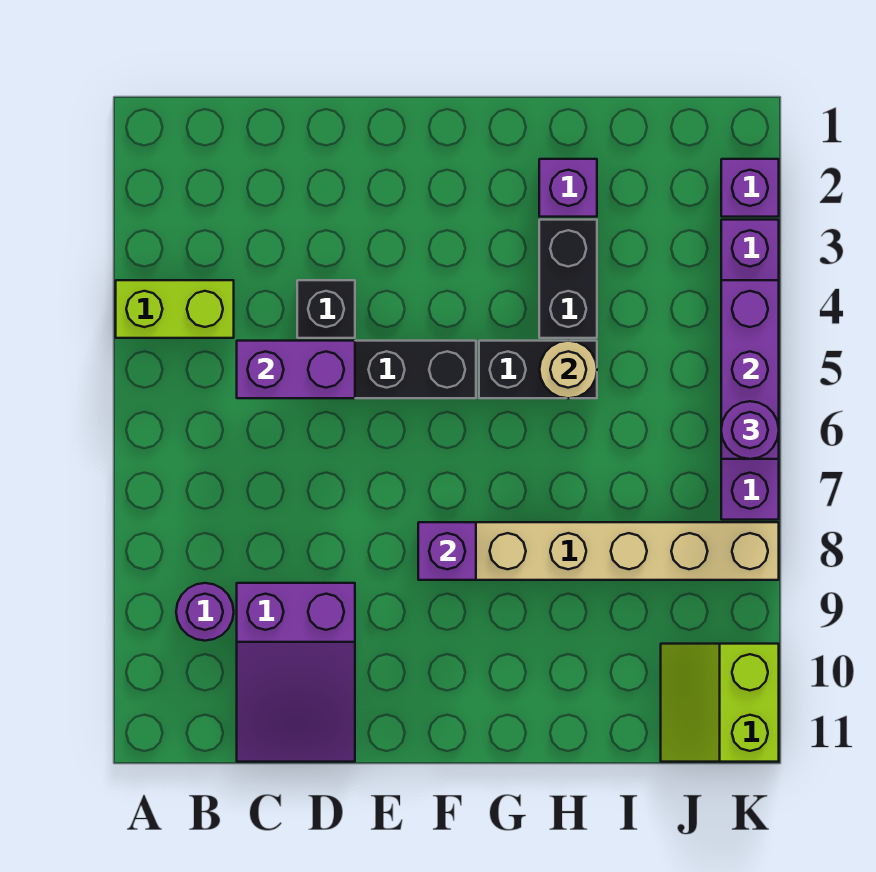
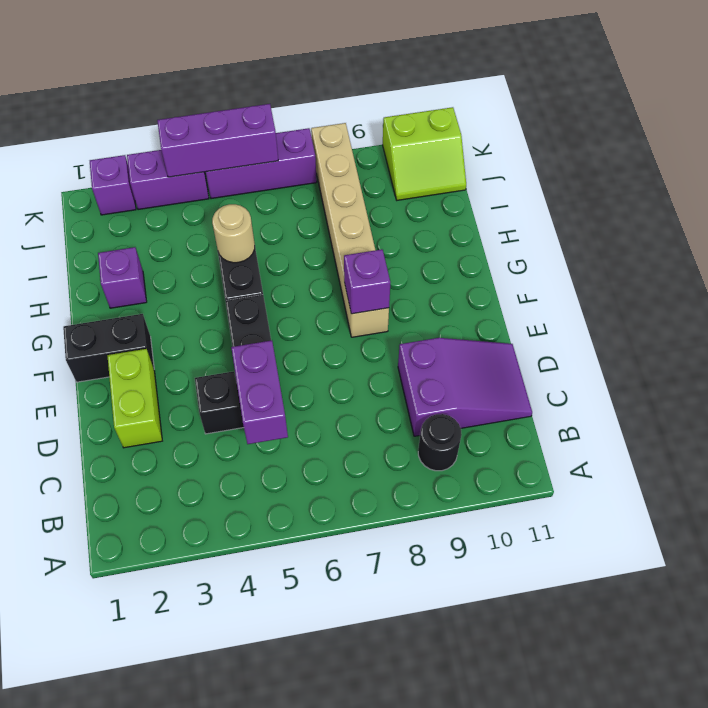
lime 1x2 brick [116,280,234,338] -> lime 1x2 brick moved to [107,349,162,448]
purple 1x1 round brick [176,583,234,641] -> black 1x1 round brick [418,414,462,471]
black 1x2 brick [539,220,597,338] -> black 1x2 brick moved to [63,314,154,382]
purple 1x1 round brick [721,401,779,459] -> none

